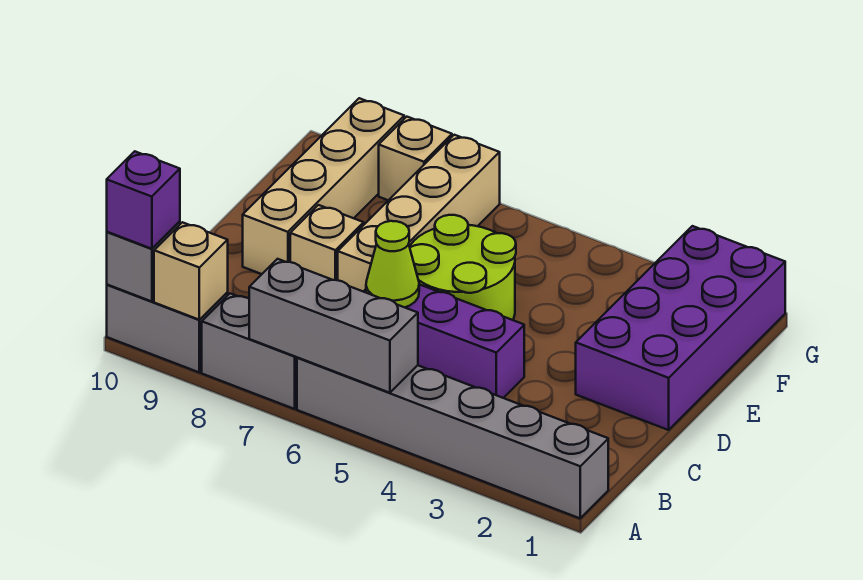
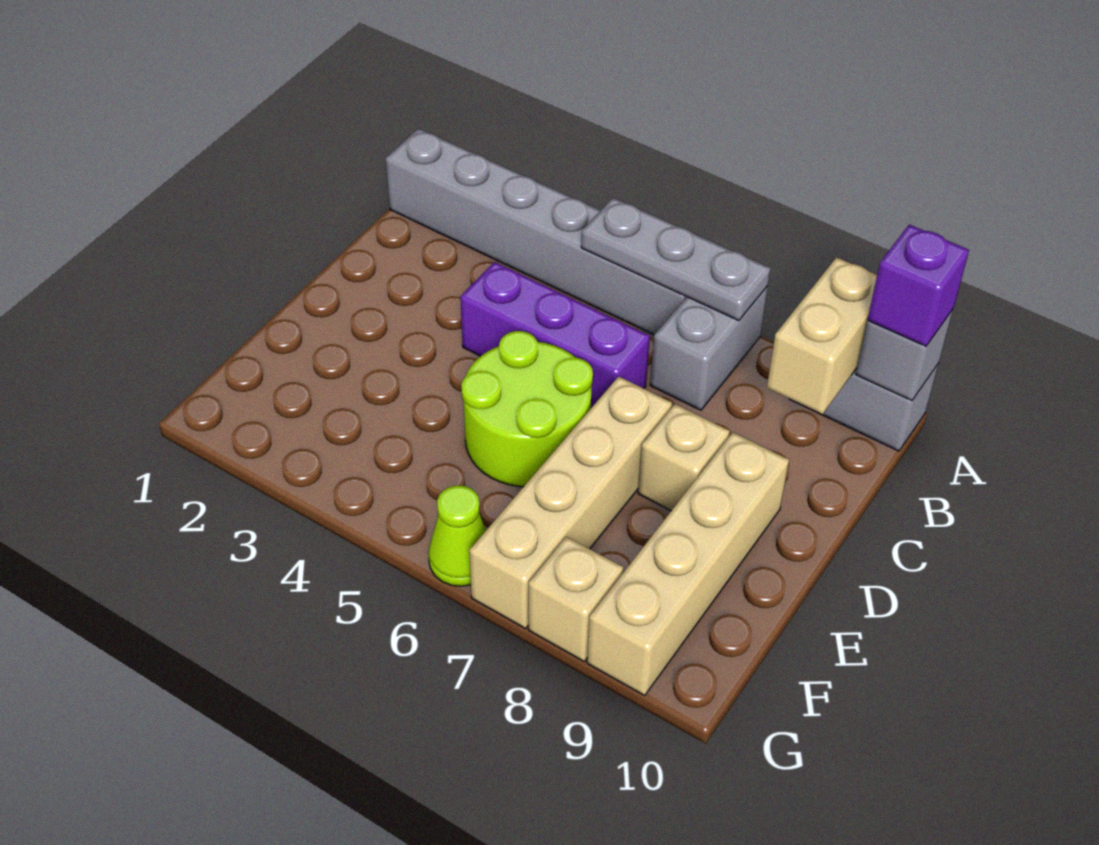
grey 1x3 brick [249,259,418,393] -> grey 1x3 plate [581,198,771,321]
grey 1x2 brick [202,293,297,409] -> grey 1x2 brick turned to [650,286,768,410]
tan 1x1 brick [154,222,228,320] -> tan 1x2 brick [767,257,877,414]
lime 1x1 cone [366,221,419,307] -> lime 1x1 cone moved to [428,485,486,586]
purple 2x4 brick [576,226,785,430] -> none

